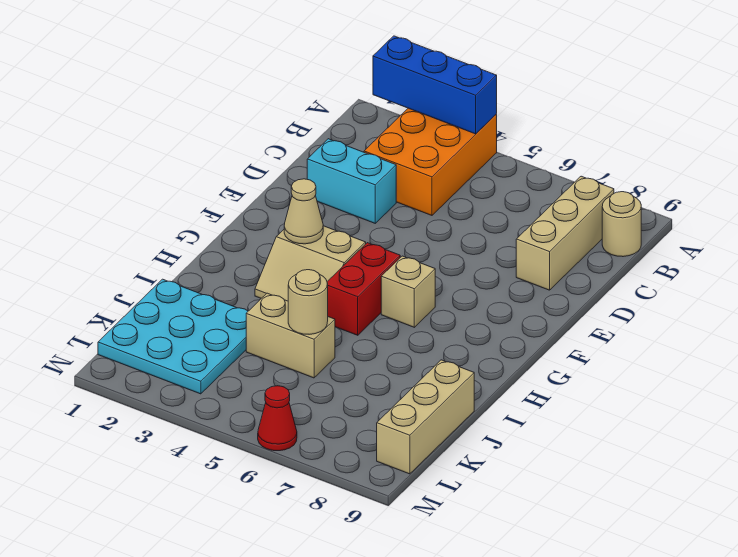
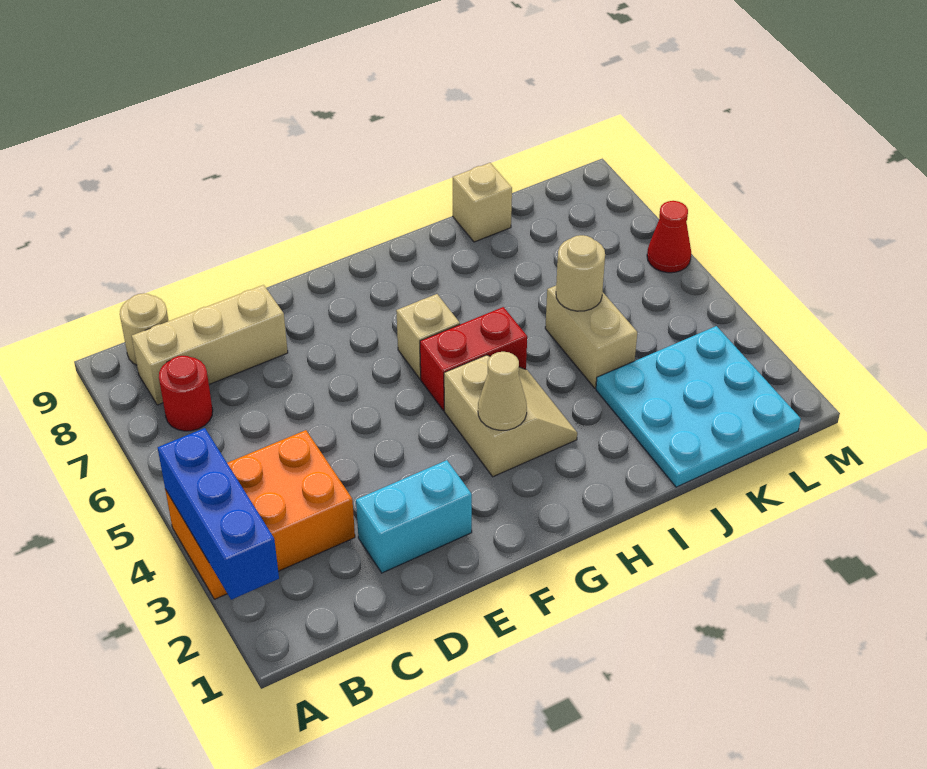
none -> red 1x1 round brick [159,356,213,431]
cyan 1x2 brick [307,139,396,223] -> cyan 1x2 brick turned to [356,460,472,573]
tan 1x3 brick [377,360,474,474] -> tan 1x1 brick [453,163,512,242]

